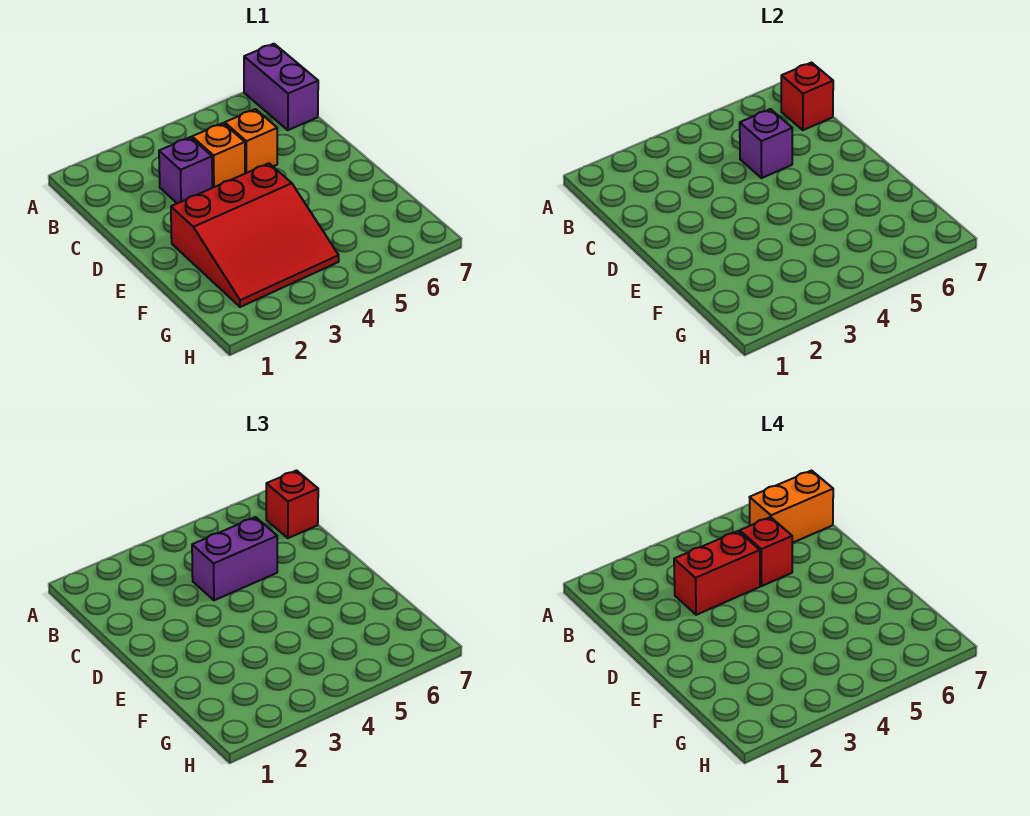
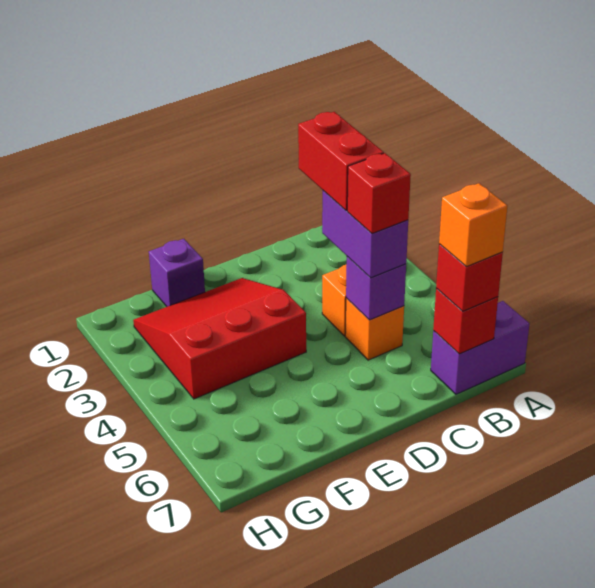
orange 1x2 brick [750,471,833,543] -> orange 1x1 brick [439,183,507,267]
purple 1x1 brick [159,137,212,203] -> purple 1x1 brick moved to [149,239,205,307]
red 3x3 slope [171,163,339,307] -> red 3x3 slope turned to [133,278,306,399]

